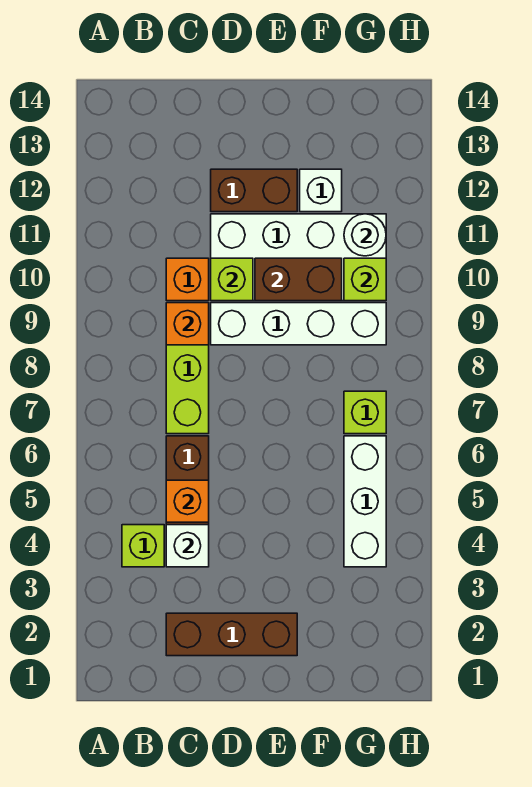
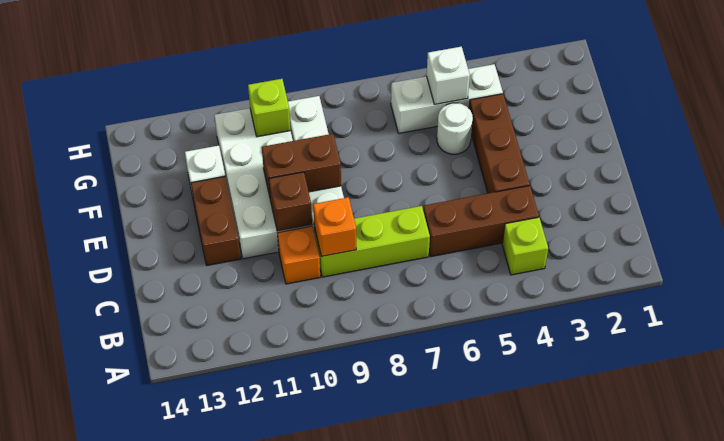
brown 1x3 brick [166,613,297,656] -> brown 1x3 brick moved to [469,94,530,193]
white 1x1 brick [166,525,209,567] -> white 1x1 brick moved to [427,47,470,105]
orange 1x1 brick [166,480,209,522] -> none
lime 1x1 brick [211,258,253,301] -> brown 1x1 brick [269,172,312,231]
brown 1x2 brick [255,258,342,301] -> brown 1x2 brick turned to [262,134,341,196]
lime 1x1 brick [344,391,386,434] -> none
white 1x1 round brick [344,214,386,256] -> white 1x1 round brick moved to [437,103,473,154]

